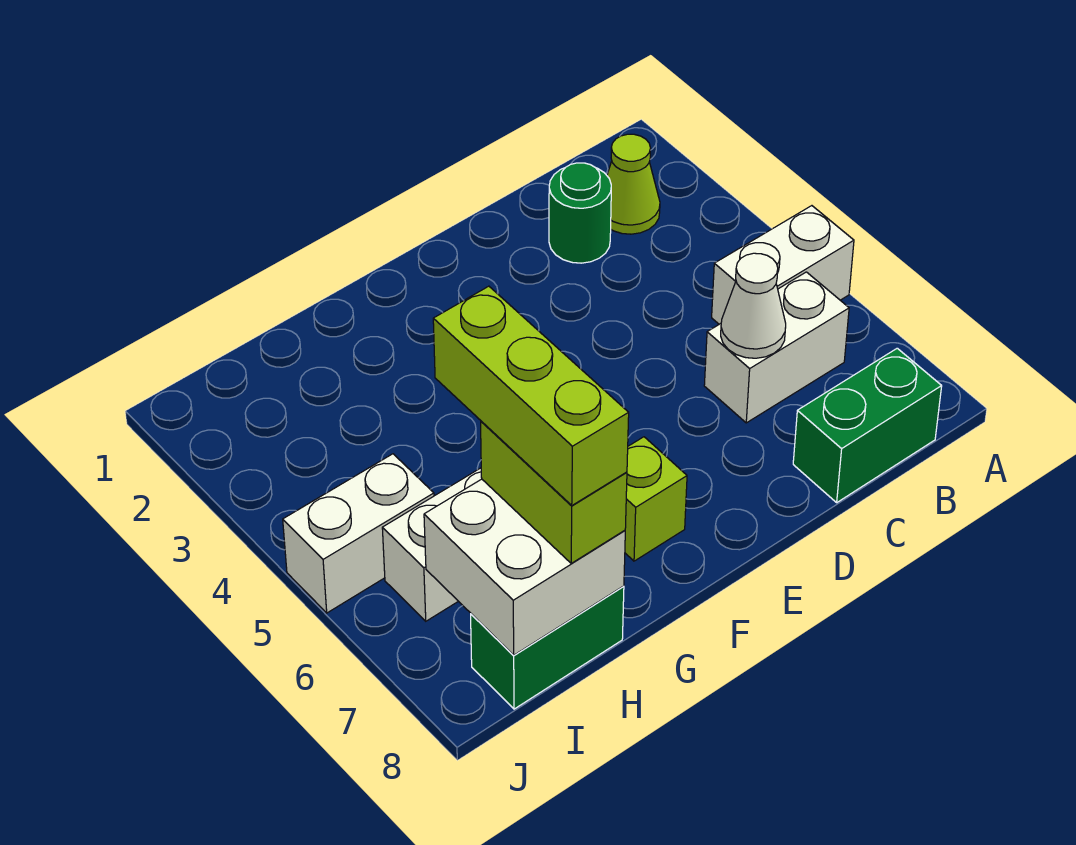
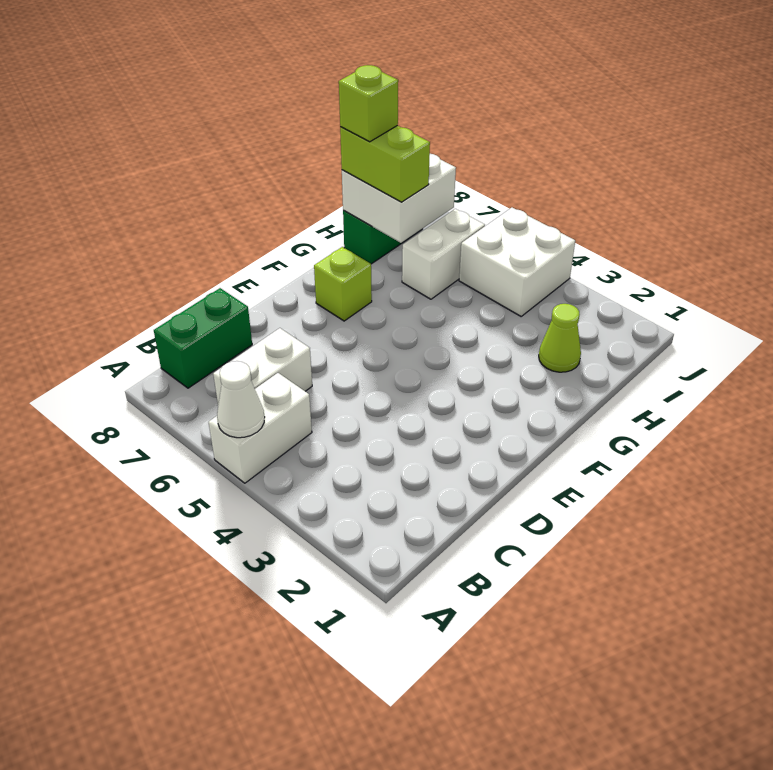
lime 1x1 cone [607,134,660,234] -> lime 1x1 cone moved to [539,304,581,372]
green 1x1 round brick [549,163,611,263] -> none
white 1x1 cone [721,253,786,358] -> white 1x1 cone moved to [217,361,265,438]
lime 1x3 brick [433,286,629,506] -> lime 1x1 brick [339,65,398,142]
white 1x2 brick [283,454,434,613] -> white 2x2 brick [459,208,575,316]

